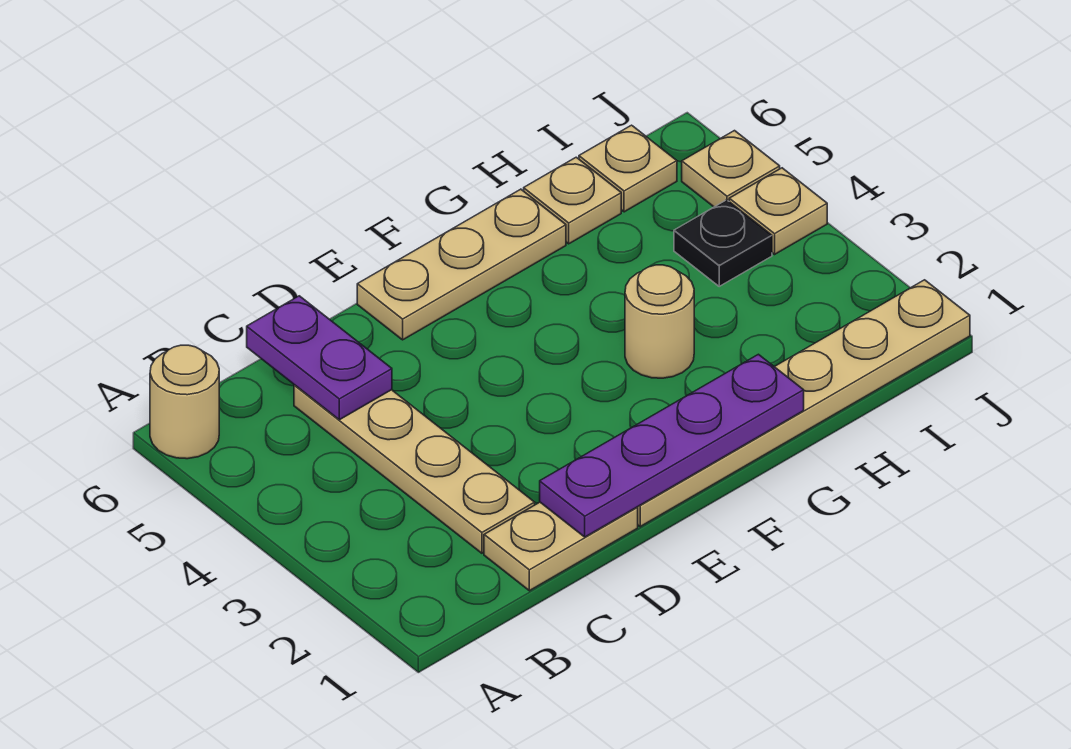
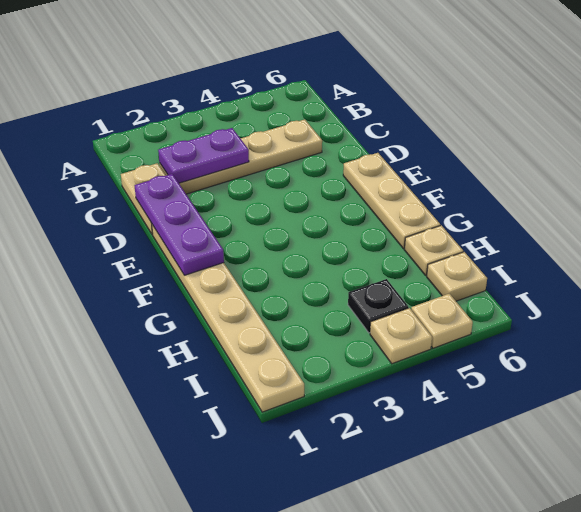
tan 1x1 round brick [150,345,219,459] -> none
purple 1x2 plate [247,296,392,420] -> purple 1x2 plate moved to [158,128,249,183]
purple 1x4 plate [540,354,804,537] -> purple 1x3 plate [135,174,224,275]
tan 1x1 round brick [625,265,694,378] -> none

